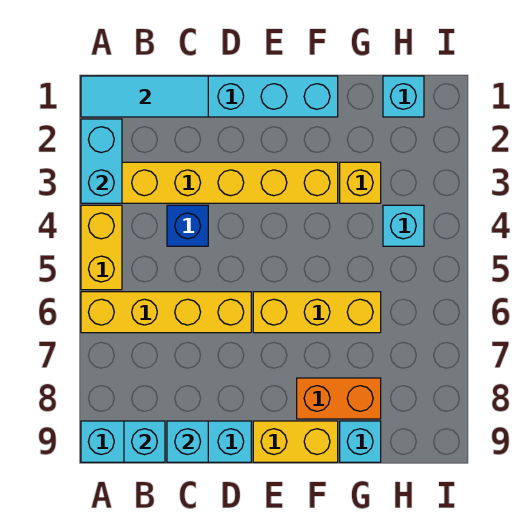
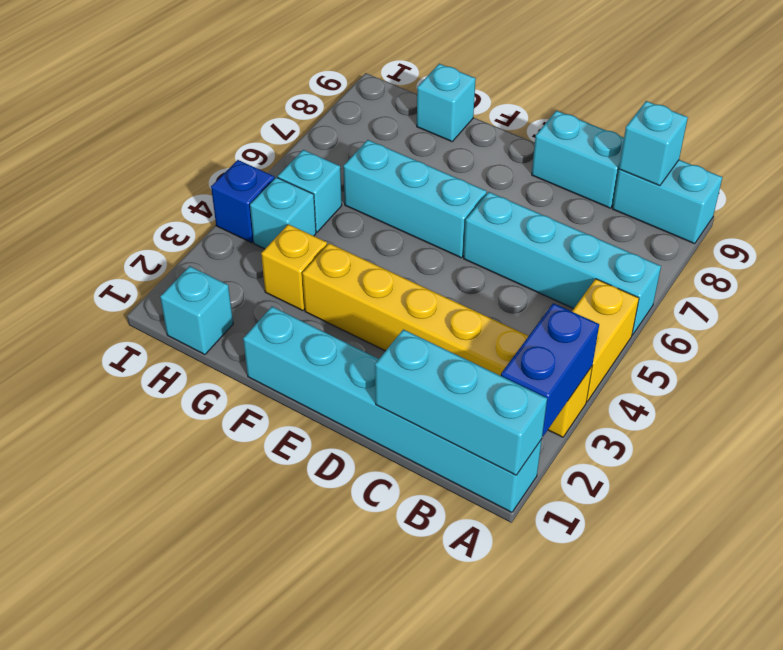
cyan 1x3 tile [81,76,208,117] -> cyan 1x3 brick [375,329,547,475]
cyan 1x2 brick [81,119,122,203] -> blue 1x2 brick [501,303,599,436]
yellow 1x4 brick [81,292,251,333] -> cyan 1x4 brick [464,192,661,335]
blue 1x1 brick [167,205,208,246] -> blue 1x1 brick moved to [211,160,275,243]
cyan 1x1 brick [167,421,208,462] -> cyan 1x1 brick moved to [278,150,342,232]
yellow 1x3 brick [253,292,381,333] -> cyan 1x3 brick [343,140,487,258]
yellow 1x2 brick [253,421,338,462] -> none
orange 1x2 brick [297,378,381,419] -> none

